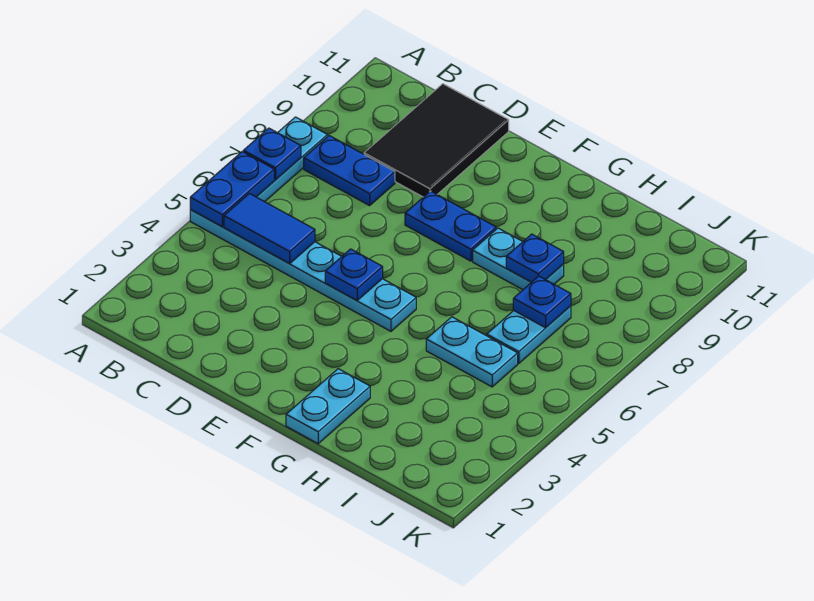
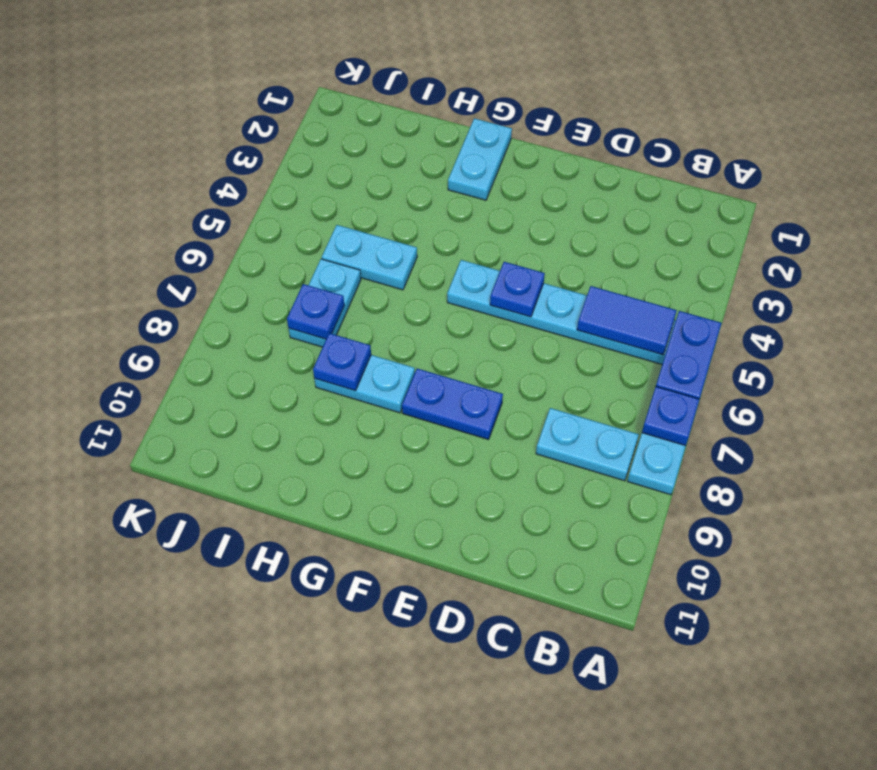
blue 1x2 plate [304,136,395,206] -> cyan 1x2 plate [536,408,639,481]
black 2x3 tile [364,84,509,197] -> none

